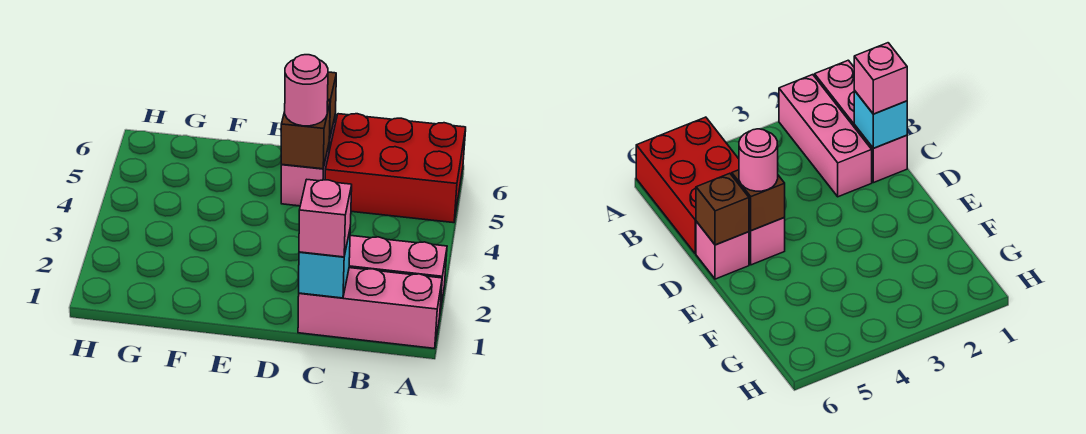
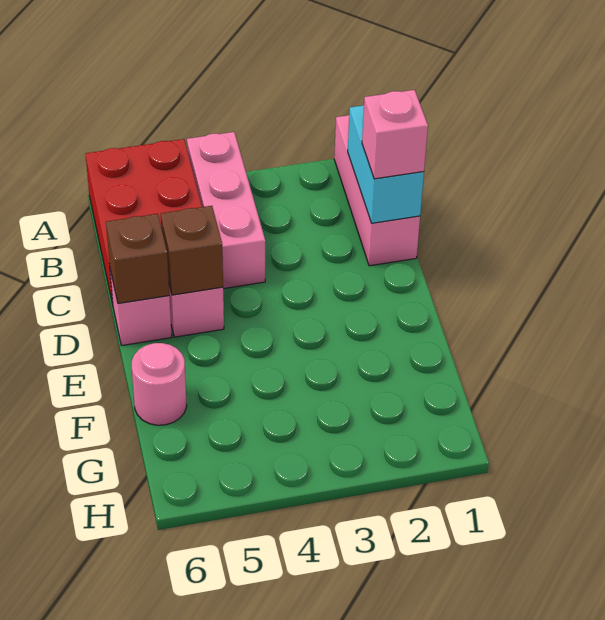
pink 1x3 brick [349,235,447,311] -> pink 1x3 brick moved to [187,132,265,289]
cyan 1x1 brick [299,231,350,298] -> cyan 1x2 brick [348,105,424,223]
pink 1x1 round brick [285,55,328,126] -> pink 1x1 round brick moved to [132,343,187,425]

